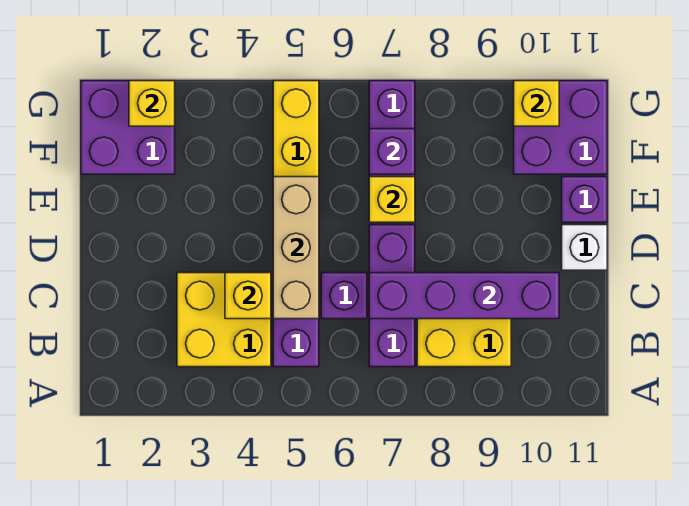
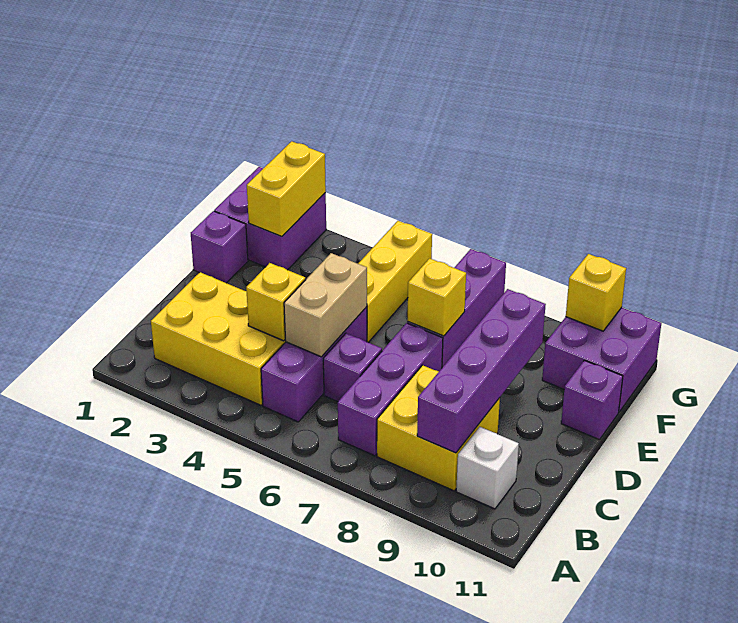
yellow 2x2 brick [177,273,271,367] -> yellow 2x3 brick [151,272,286,405]
tan 1x3 brick [273,177,319,319] -> tan 1x2 brick [284,253,367,357]
purple 1x4 brick [369,273,559,319] -> purple 1x4 brick turned to [417,289,546,453]
white 1x1 brick [562,225,607,270] -> white 1x1 brick moved to [456,427,519,509]
purple 1x1 brick [369,129,415,174] -> purple 1x1 brick moved to [191,211,248,283]
yellow 1x1 brick [129,81,175,126] -> yellow 1x2 brick [247,141,326,236]

